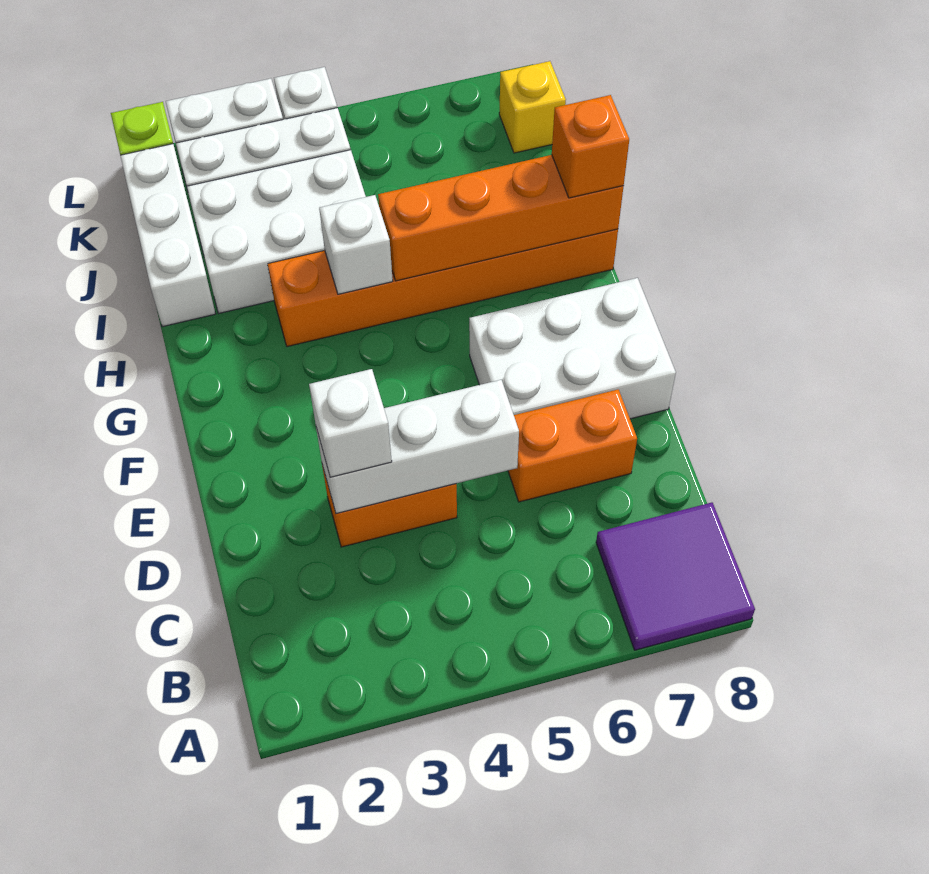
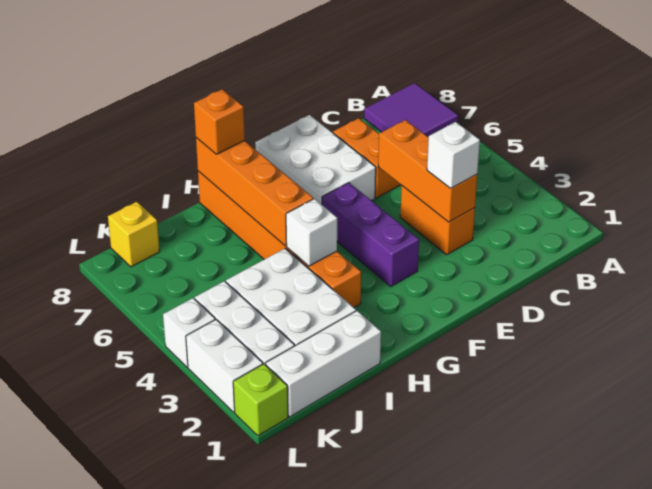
white 1x3 brick [316,380,519,514] -> orange 1x3 brick [378,120,477,222]
none -> purple 1x3 brick [322,183,419,286]

